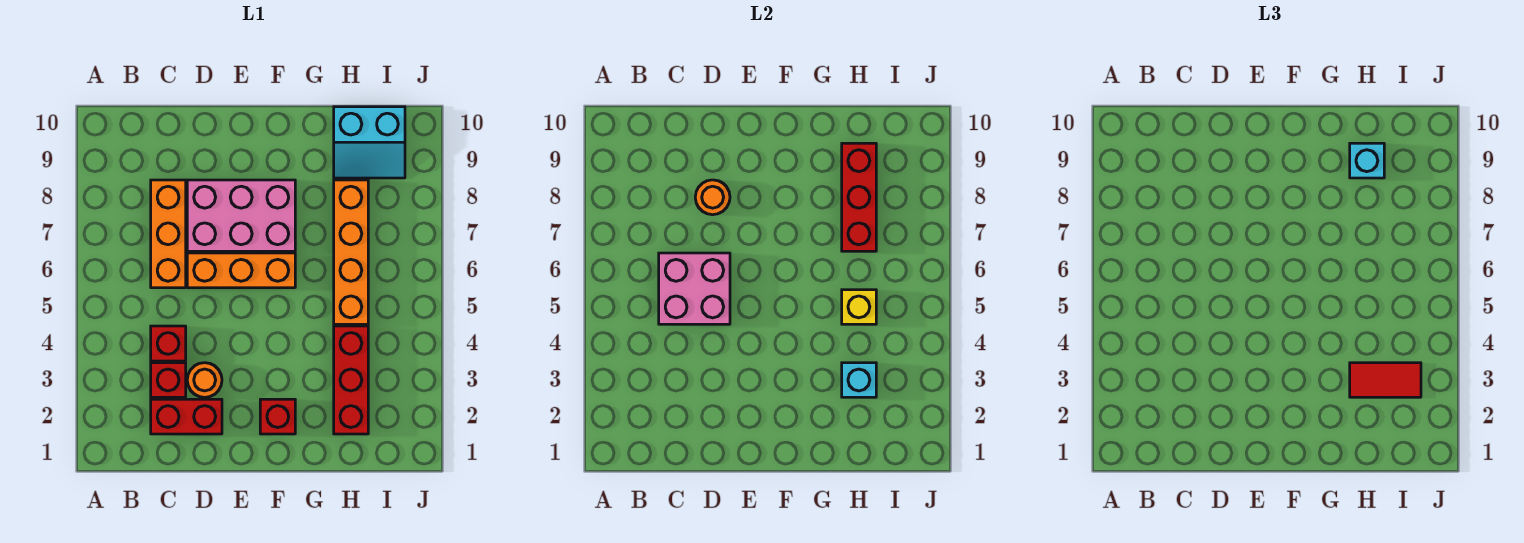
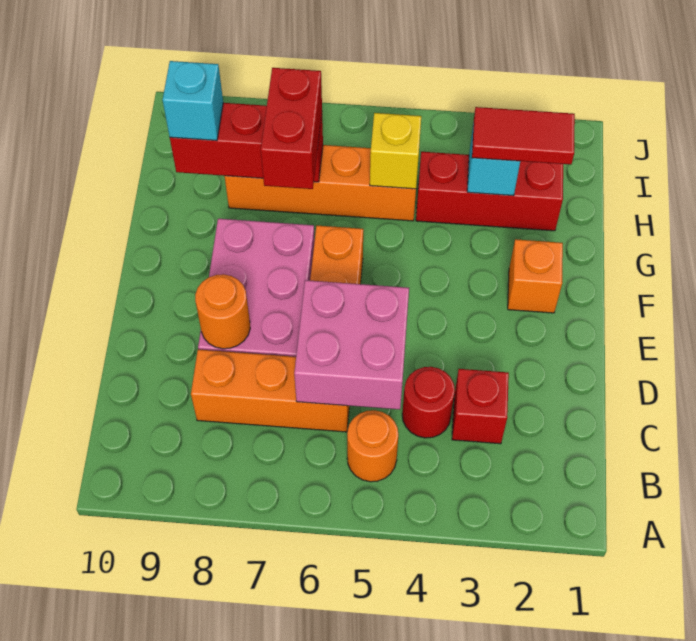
red 1x2 brick [151,399,222,434] -> red 1x2 brick moved to [261,68,322,189]
red 1x1 brick [151,326,186,361] -> red 1x1 round brick [402,367,455,438]
orange 1x1 round brick [187,363,222,397] -> orange 1x1 round brick moved to [347,410,398,482]
red 1x1 brick [260,399,295,434] -> orange 1x1 brick [508,239,563,313]
red 1x2 tile [1350,363,1421,397] -> red 1x2 tile turned to [472,107,575,165]
cyan 2x2 slope [334,107,405,178] -> none

